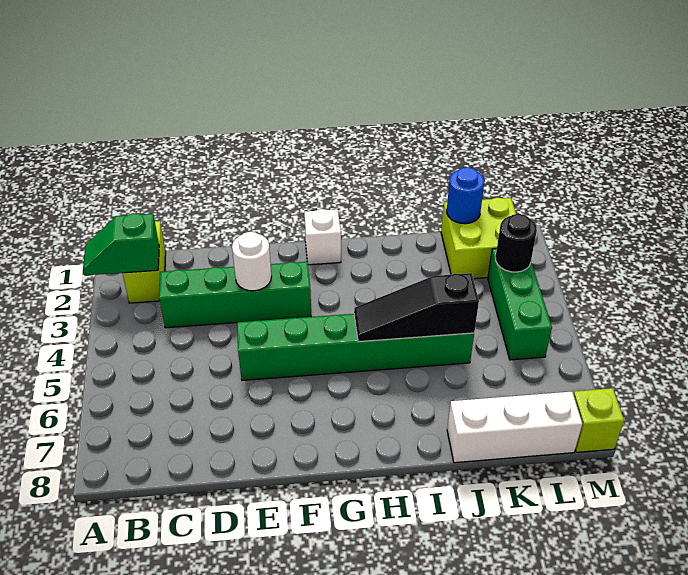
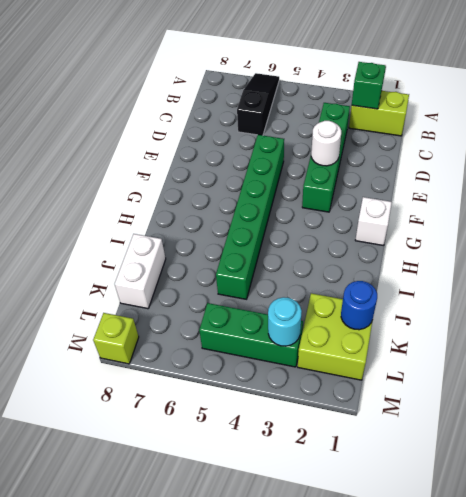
black 1x3 slope [354,273,479,342] -> black 1x3 slope moved to [237,73,279,135]
white 1x3 brick [447,392,582,463] -> white 1x2 brick [115,234,166,309]
black 1x1 round brick [496,214,537,272] -> cyan 1x1 round brick [268,297,302,346]

